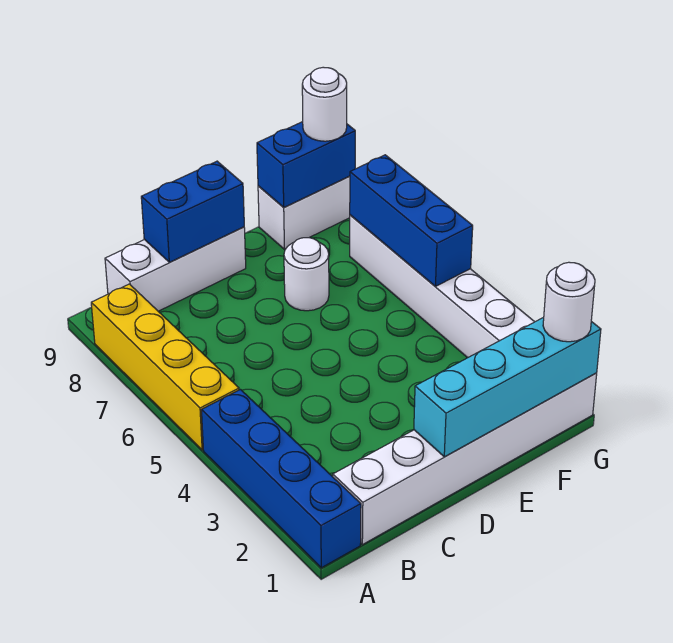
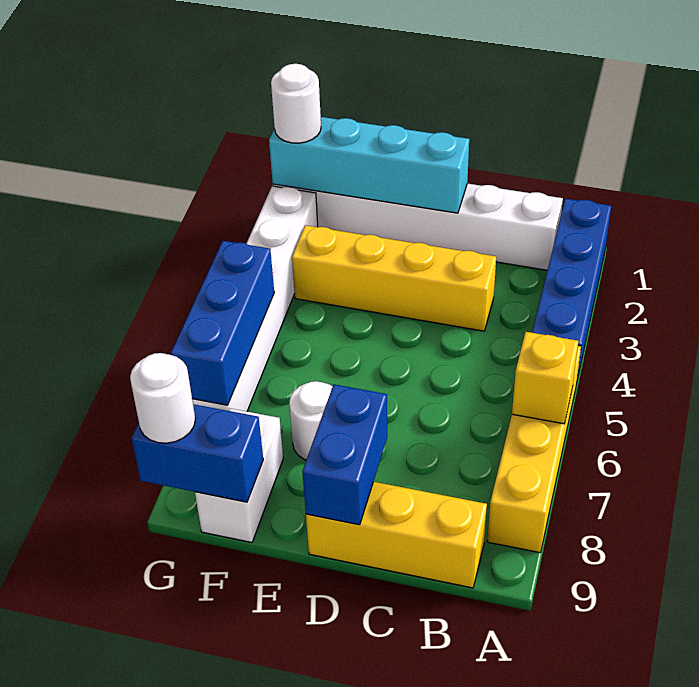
none -> yellow 1x1 brick [512,332,578,424]
white 1x3 brick [105,227,246,311] -> yellow 1x3 brick [306,482,487,588]
none -> yellow 1x4 brick [292,225,496,331]
blue 1x2 brick [141,161,244,262] -> blue 1x2 brick turned to [302,384,387,525]
white 1x2 brick [258,176,350,249] -> white 1x2 brick turned to [195,408,283,542]

